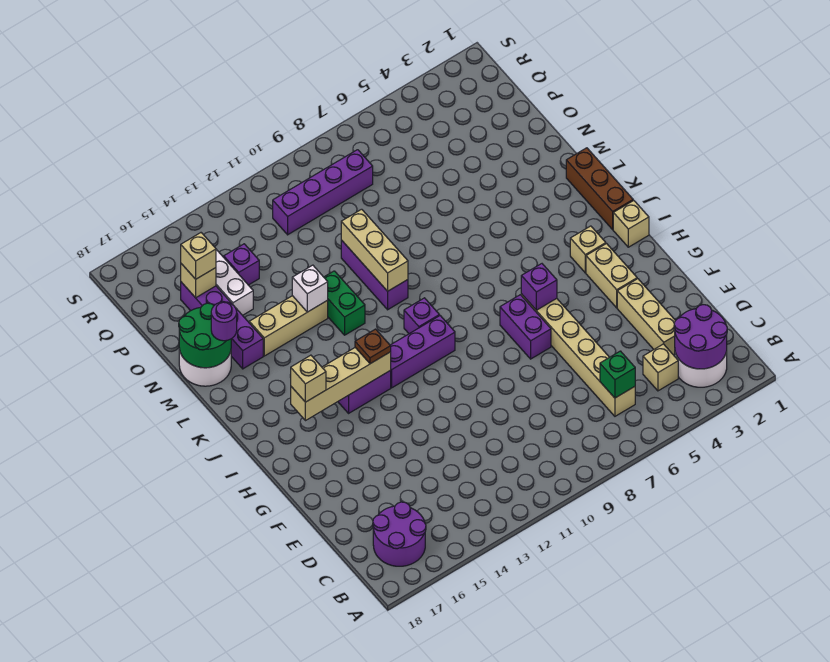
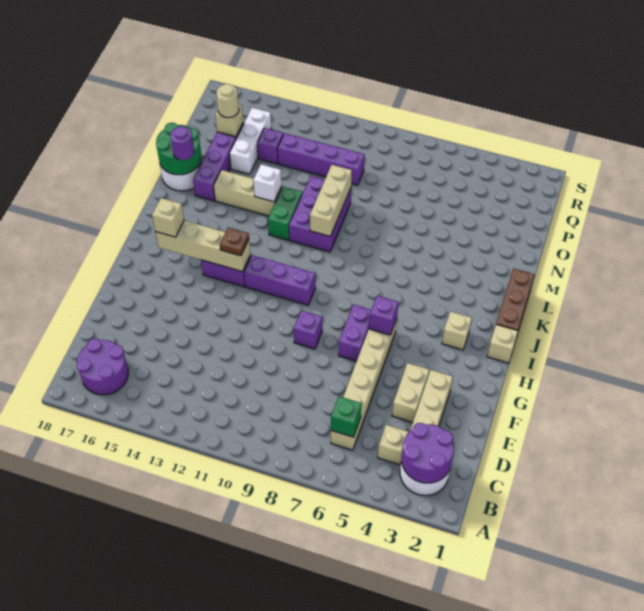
tan 1x2 brick [586,244,637,308] -> tan 1x2 brick moved to [392,363,429,422]
purple 1x1 brick [404,298,439,334] -> purple 1x1 brick moved to [294,311,322,349]
purple 1x3 brick [341,240,408,310] -> purple 2x3 brick [289,176,351,252]
tan 1x1 brick [181,233,216,279] -> tan 1x1 round brick [216,84,239,118]
purple 1x4 brick [273,150,373,235] -> purple 1x4 brick moved to [277,133,365,185]

